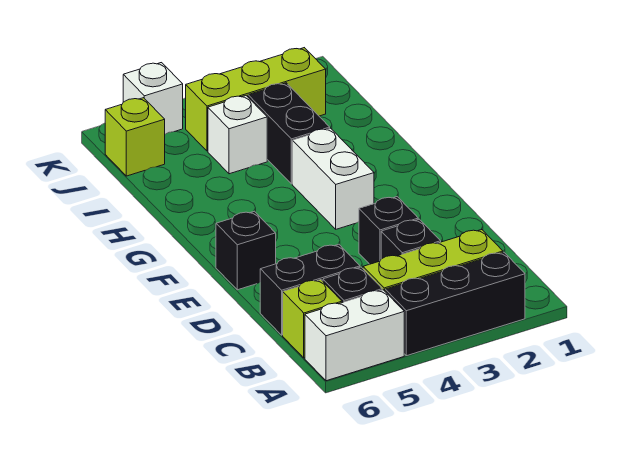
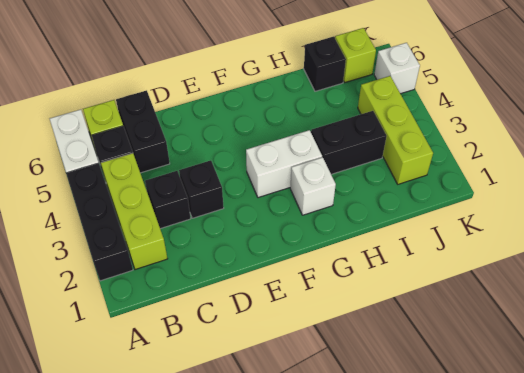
black 1x1 brick [216,211,276,290] -> black 1x1 brick moved to [304,37,346,91]
white 1x1 brick [208,96,267,174] -> white 1x1 brick moved to [290,157,336,215]

